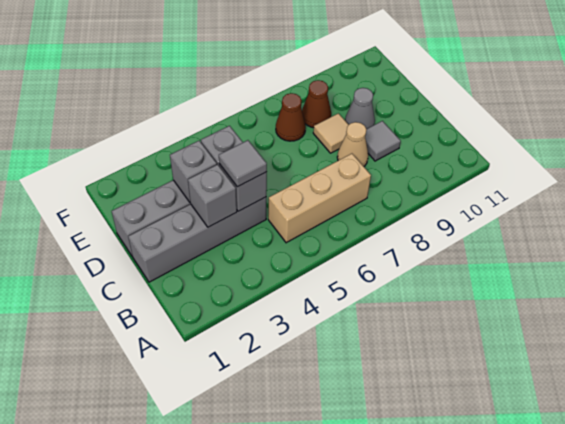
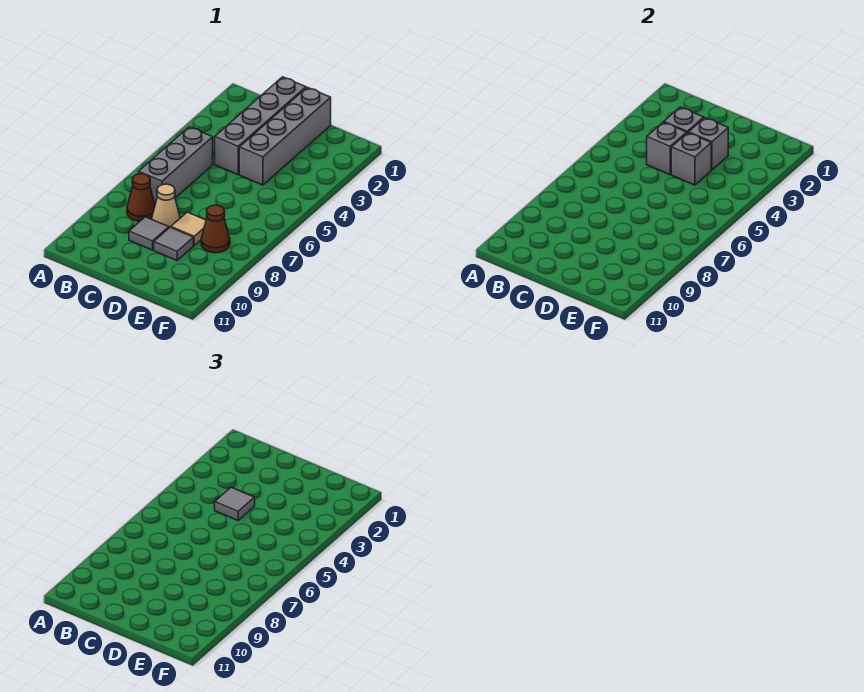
tan 1x3 brick [268,154,371,243] -> grey 1x3 brick [139,127,213,204]
grey 1x1 cone [345,88,375,129] -> grey 1x1 tile [154,227,194,260]
brown 1x1 cone [276,93,306,141] -> brown 1x1 cone moved to [127,174,155,221]

